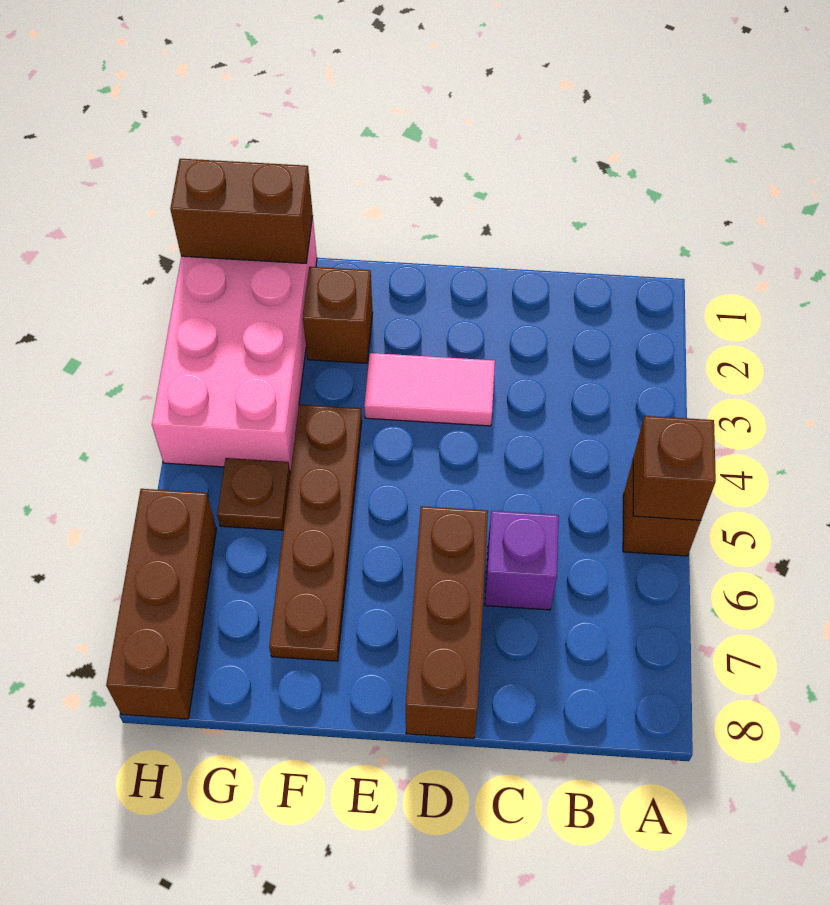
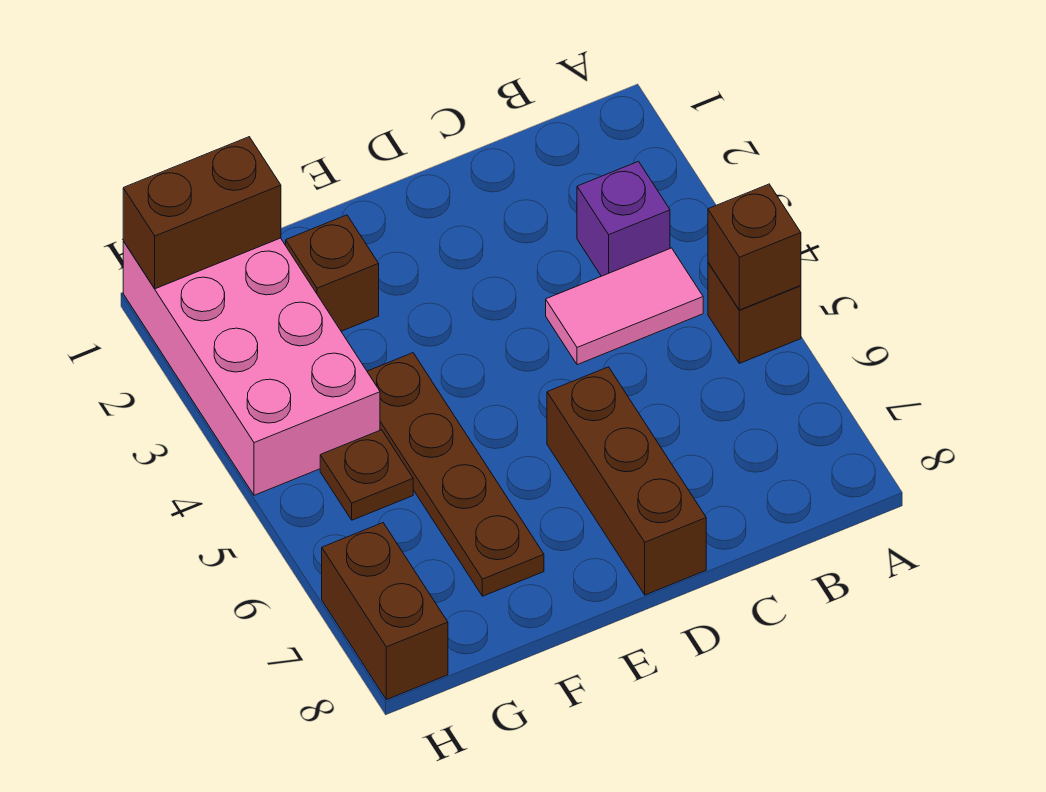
purple 1x1 brick [485,511,559,610] -> purple 1x1 brick moved to [577,161,670,276]
pink 1x2 tile [364,353,495,426] -> pink 1x2 tile moved to [546,248,703,365]
brown 1x3 brick [106,489,216,719] -> brown 1x2 brick [322,523,448,700]

